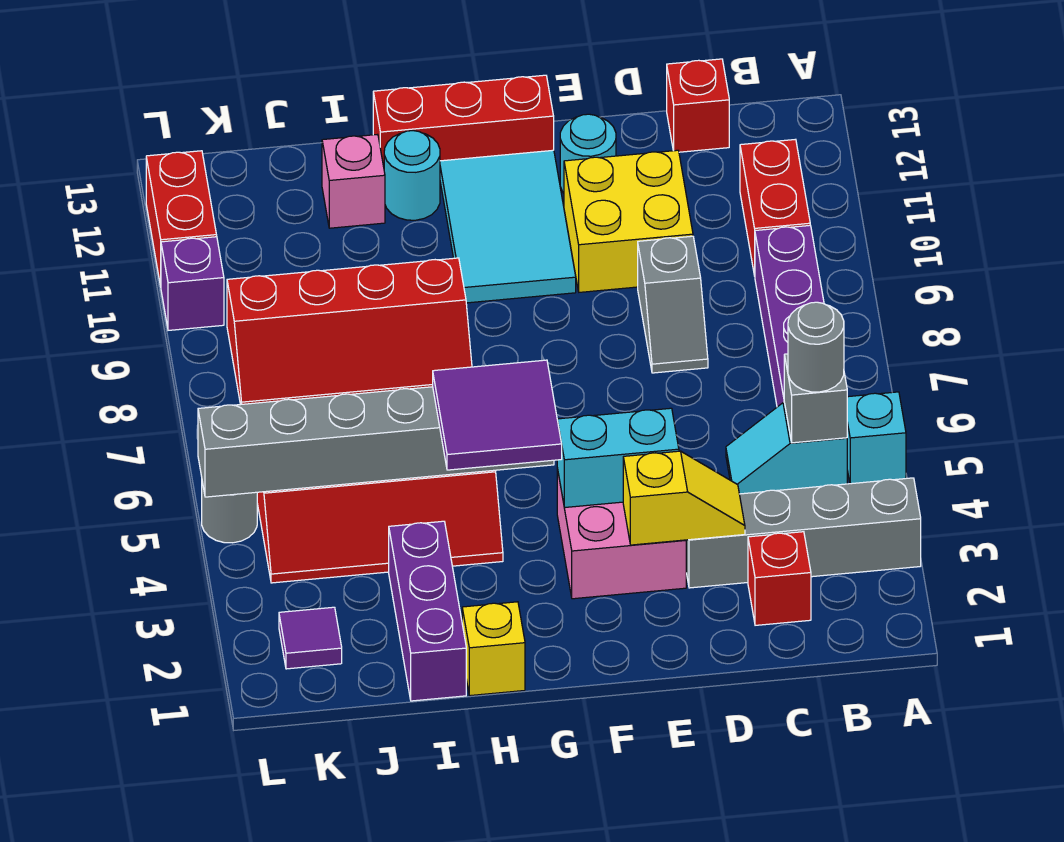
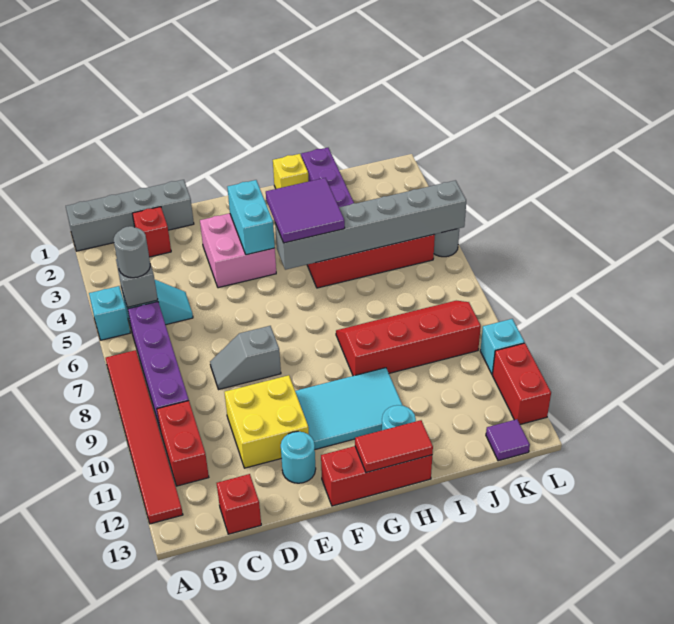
grey 1x4 brick [686,478,921,588] -> grey 1x4 brick moved to [66,180,194,251]
none -> red 1x6 tile [106,350,183,524]
yellow 1x2 slope [623,451,745,545] -> none
grey 1x2 slope [638,236,708,373] -> grey 1x2 slope turned to [210,326,281,389]
cyan 1x2 brick [557,408,679,508] -> cyan 1x2 brick turned to [227,180,275,255]
cyan 2x3 tile [440,150,576,303] -> cyan 2x3 tile turned to [295,368,403,449]
none -> red 1x2 tile [355,420,433,473]
pink 1x1 brick [322,134,385,228] -> none
purple 1x1 tile [279,607,342,669] -> purple 1x1 tile moved to [486,419,530,461]
purple 1x1 brick [161,237,224,330] -> cyan 1x1 brick [480,319,524,374]

